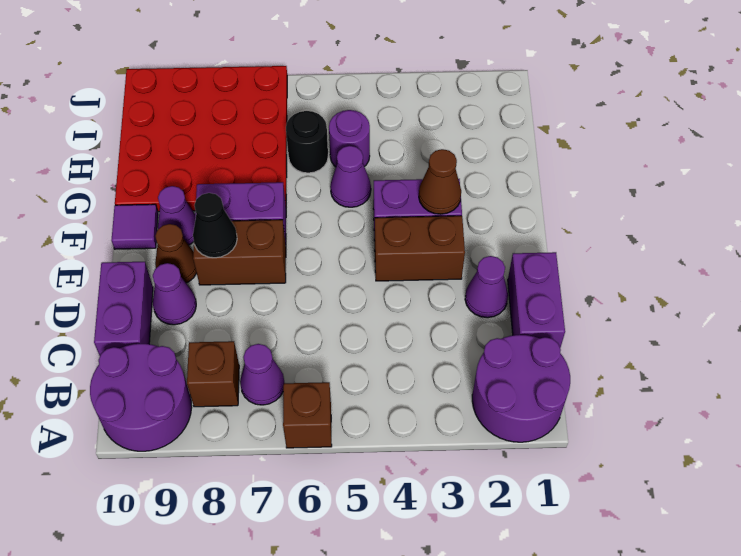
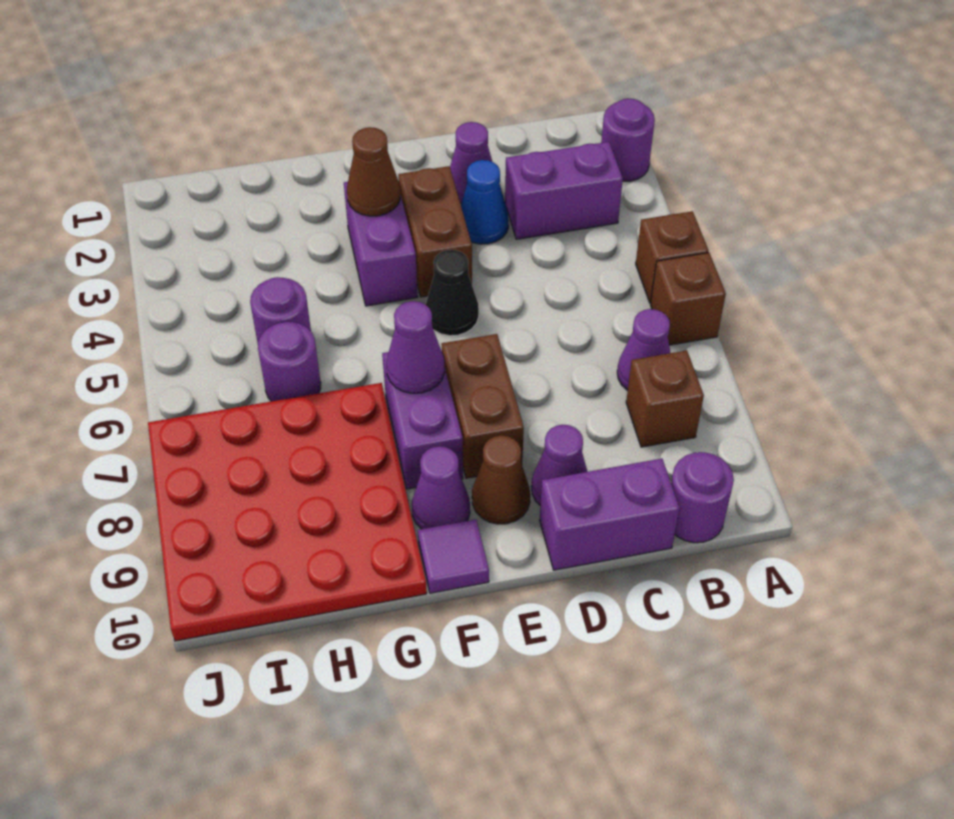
purple 2x2 round brick [472,335,570,442] -> purple 1x1 round brick [601,99,655,181]
none -> brown 1x1 brick [636,211,708,303]
purple 2x2 round brick [90,344,192,451] -> purple 1x1 round brick [671,452,734,543]
purple 1x2 brick [508,252,565,348] -> purple 1x2 brick moved to [505,142,623,239]
none -> blue 1x1 cone [461,160,509,244]
black 1x1 cone [193,193,237,258] -> black 1x1 cone moved to [426,250,479,336]
purple 1x1 cone [330,146,371,207] -> purple 1x1 cone moved to [387,301,445,393]
black 1x1 round brick [286,111,328,173] -> purple 1x1 round brick [258,322,321,401]

